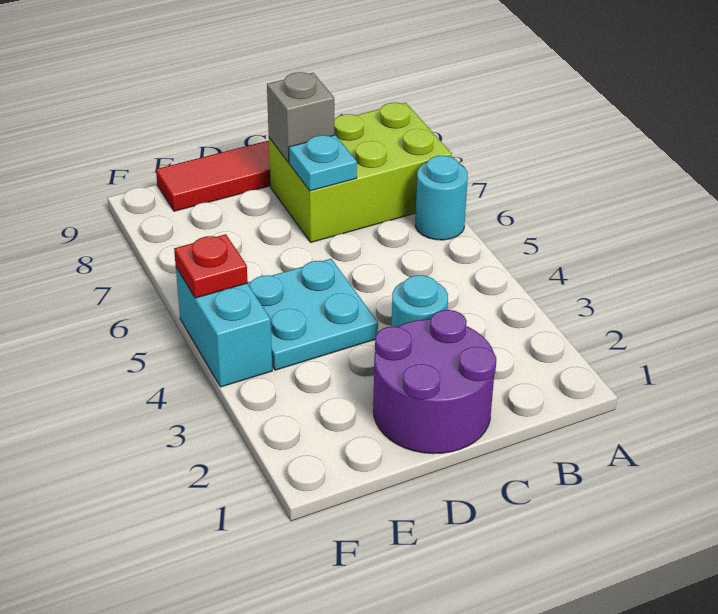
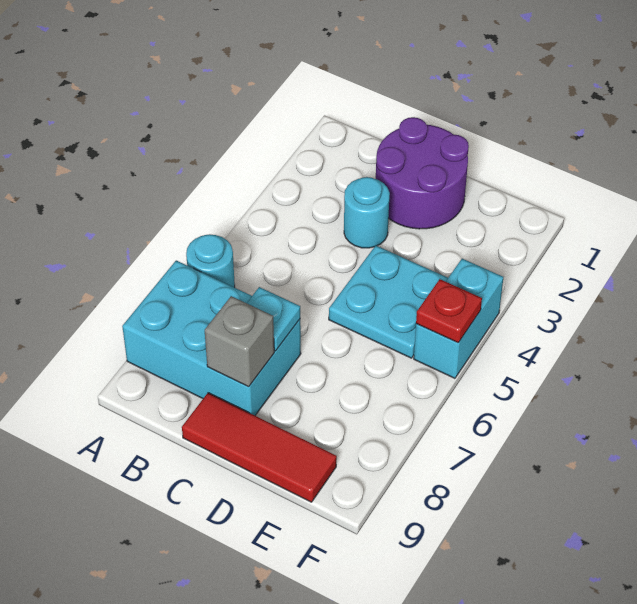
lime 2x3 brick [269,103,452,242] -> cyan 2x3 brick [122,261,301,415]

